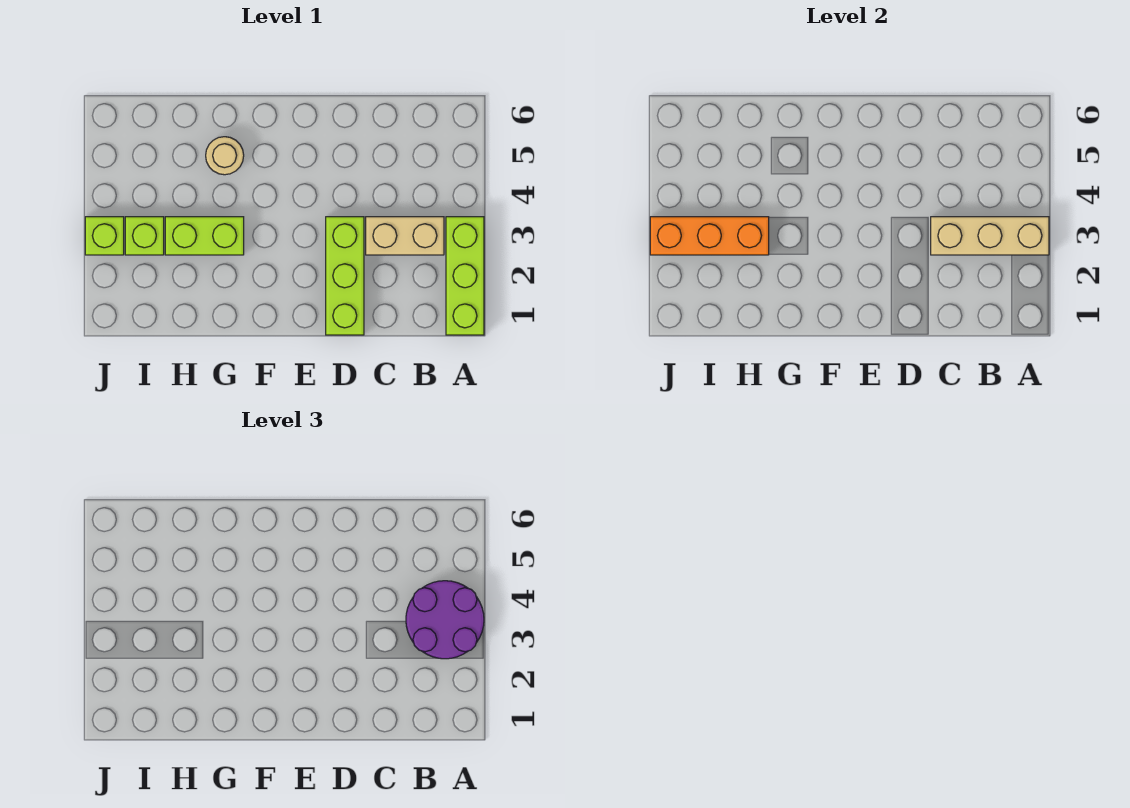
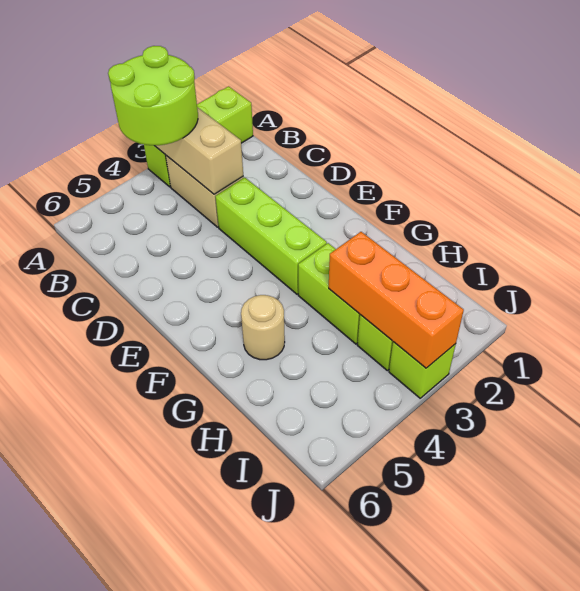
purple 2x2 round brick [406,581,484,659] -> lime 2x2 round brick [108,46,198,145]
lime 1x3 brick [326,217,364,335] -> lime 1x3 brick turned to [215,177,327,294]

